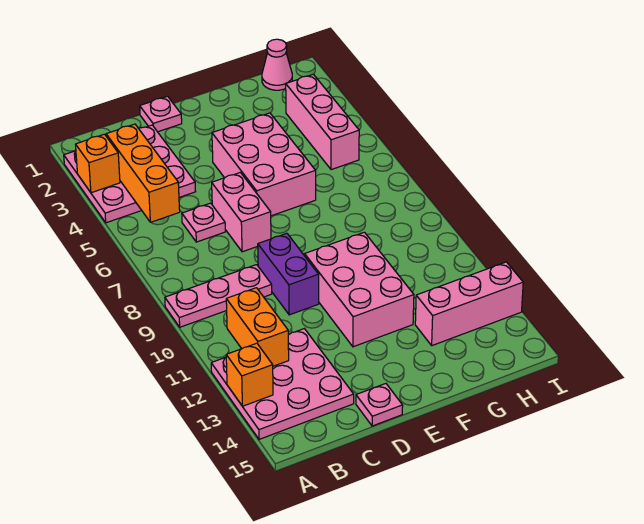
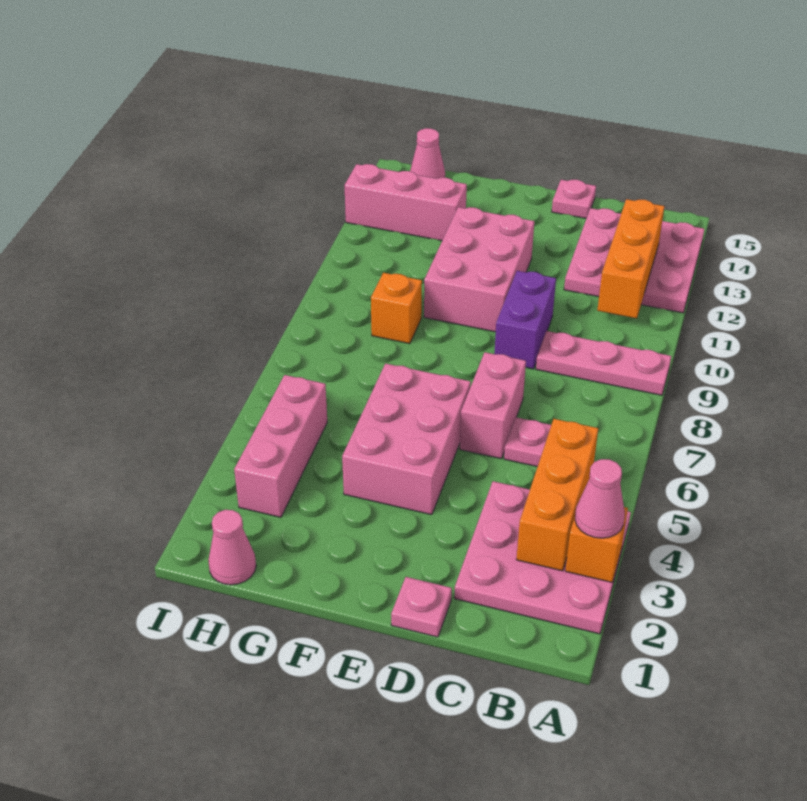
none -> pink 1x1 cone [575,459,625,538]
orange 1x1 brick [226,343,273,406] -> orange 1x1 brick moved to [371,273,422,344]
orange 1x2 brick [226,288,289,366] -> orange 1x3 brick [597,199,664,318]
none -> pink 1x1 cone [410,128,445,179]

